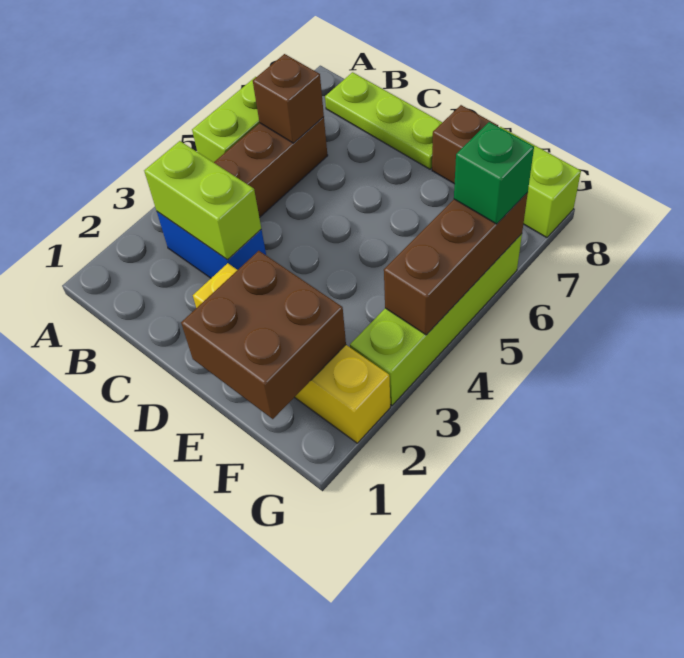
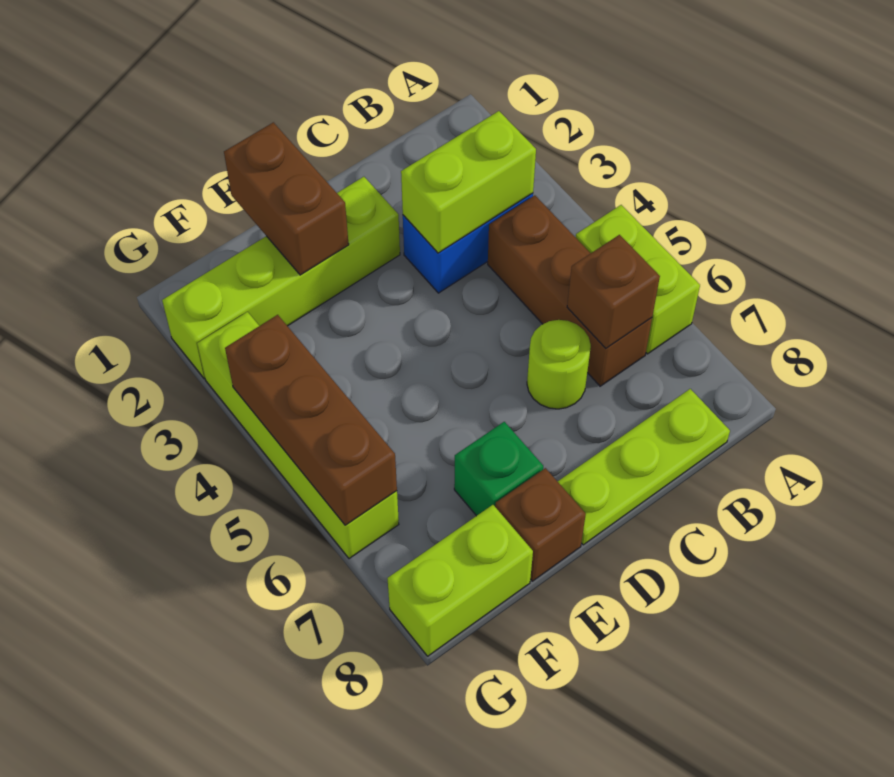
none -> lime 1x1 round brick [527,320,591,409]
yellow 1x4 brick [193,263,390,443] -> lime 1x4 brick [162,177,400,378]
brown 2x2 brick [181,251,346,419] -> brown 1x2 brick [224,122,349,275]
green 1x1 brick [454,122,534,224] -> green 1x1 brick moved to [454,422,543,516]

